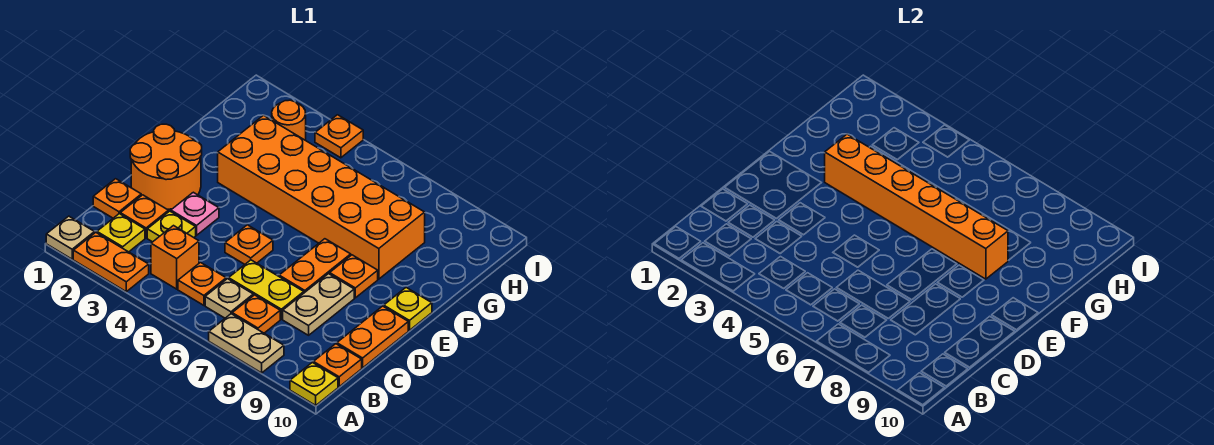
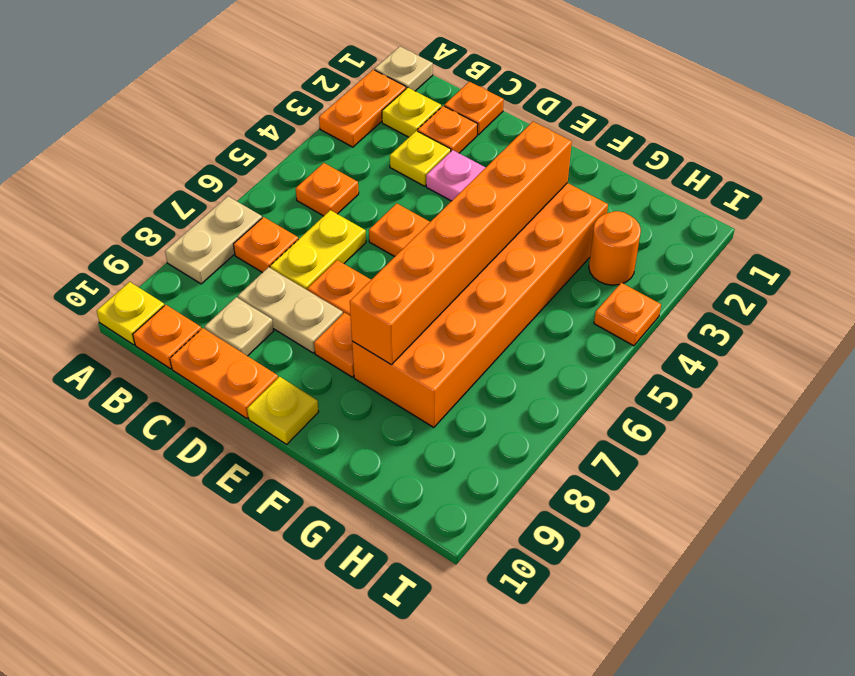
orange 1x1 brick [151,226,199,289] -> none
tan 1x1 plate [205,279,253,318] -> tan 1x1 plate moved to [205,297,273,356]
orange 2x2 round brick [130,124,202,209] -> none

